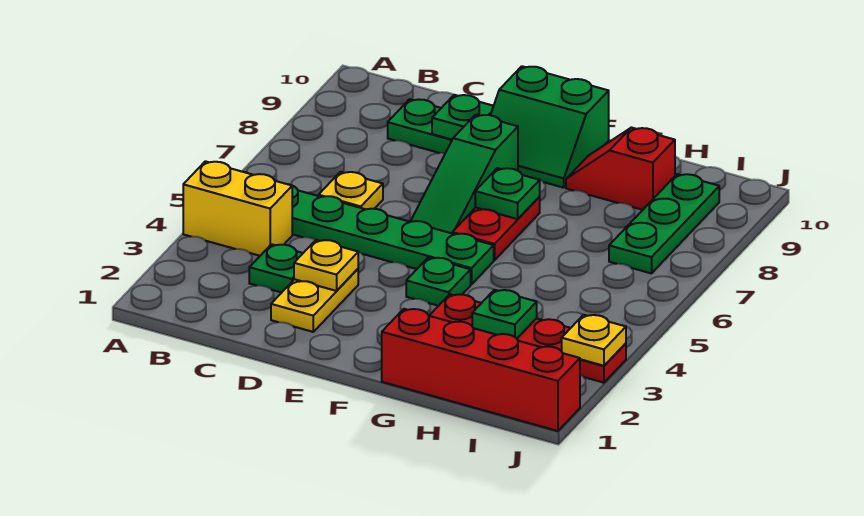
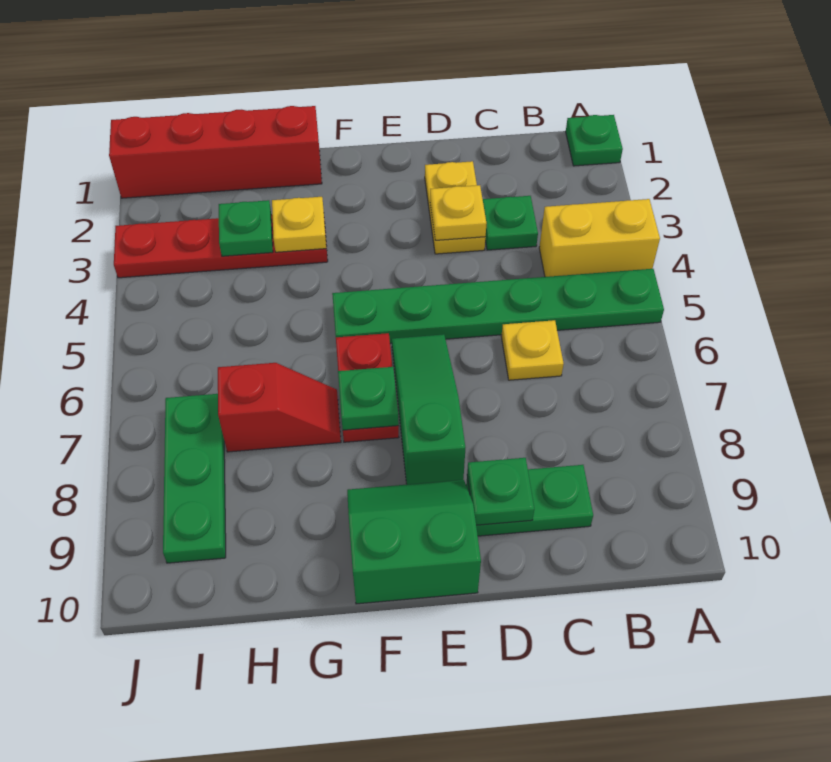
green 1x1 plate [406,258,471,306] -> green 1x1 plate moved to [566,115,623,166]
red 1x2 slope [566,128,675,210] -> red 1x2 slope moved to [218,363,341,452]
yellow 1x1 plate [562,315,626,366] -> yellow 1x1 plate moved to [272,197,326,252]

